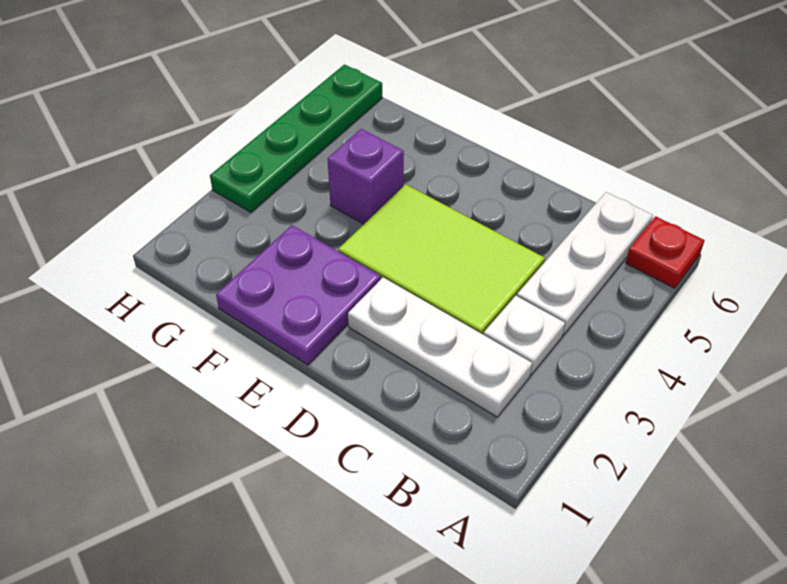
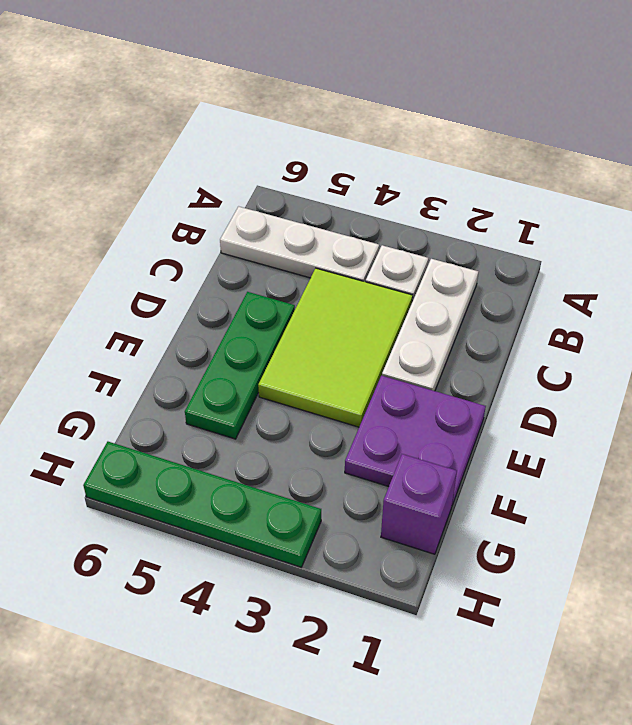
red 1x1 plate [626,216,705,288] -> none
none -> green 1x3 plate [185,292,295,439]
purple 1x1 brick [328,129,404,224] -> purple 1x1 brick moved to [381,454,457,554]

